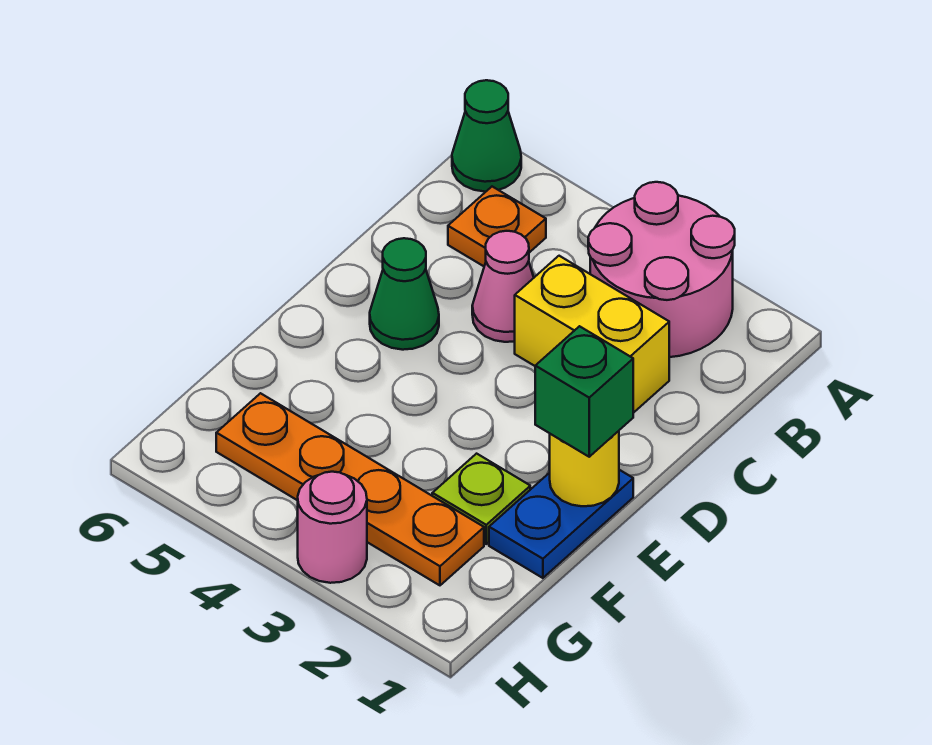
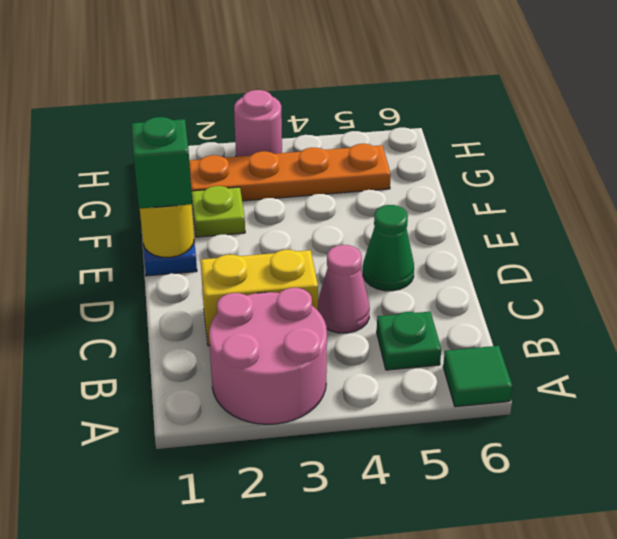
green 1x1 cone [452,80,521,192] -> green 1x1 tile [443,346,512,407]
orange 1x1 plate [448,187,546,266] -> green 1x1 plate [377,312,441,370]

